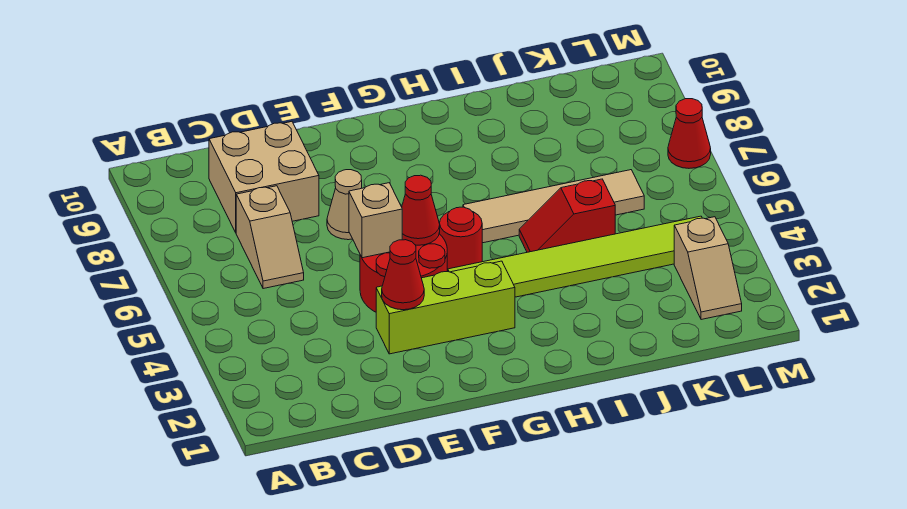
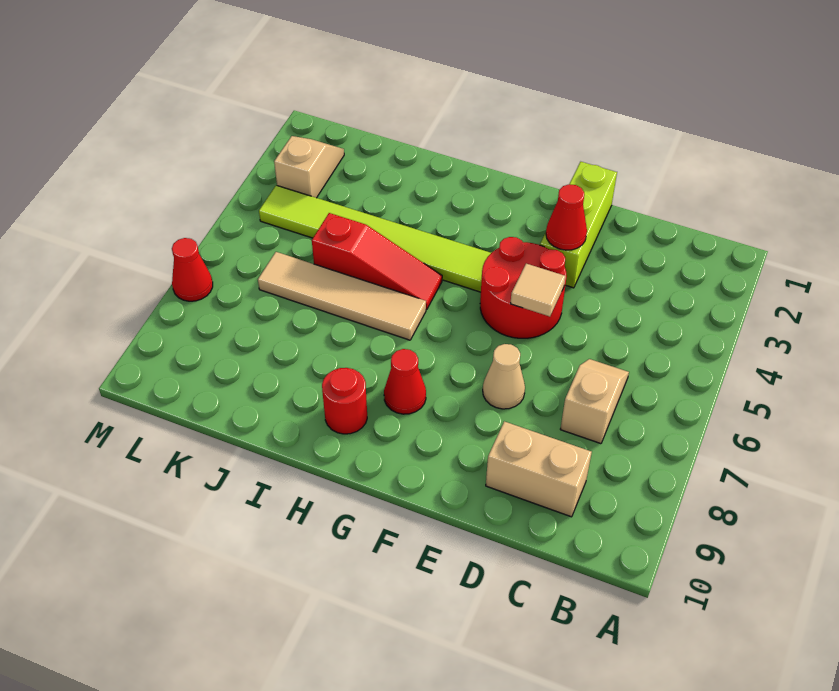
tan 2x2 brick [209,122,319,232] -> tan 1x2 brick [486,421,592,517]
lime 1x3 brick [376,261,515,354] -> lime 1x3 brick turned to [540,162,617,288]
tan 1x1 brick [349,183,402,258] -> tan 1x1 tile [510,264,565,317]
red 1x1 cone [402,175,440,245] -> red 1x1 cone moved to [384,349,426,414]
red 1x1 round brick [440,207,482,271] -> red 1x1 round brick moved to [322,368,367,434]
red 1x2 slope [519,179,615,252] -> red 1x3 slope [312,213,442,310]

